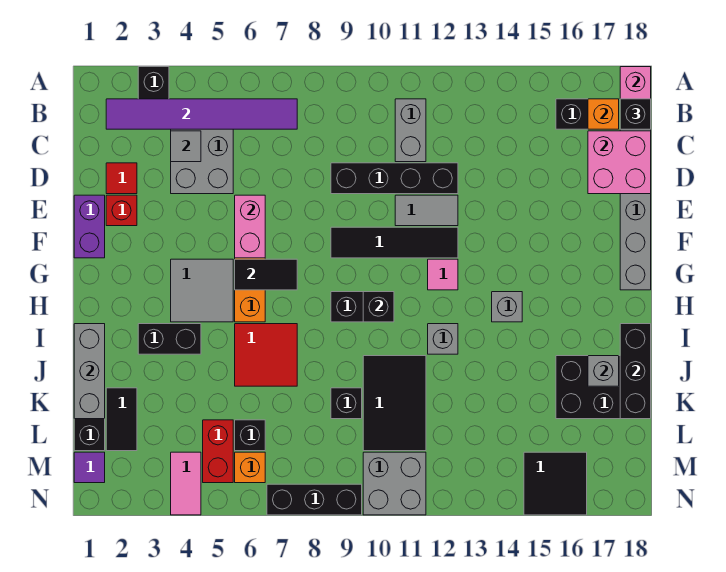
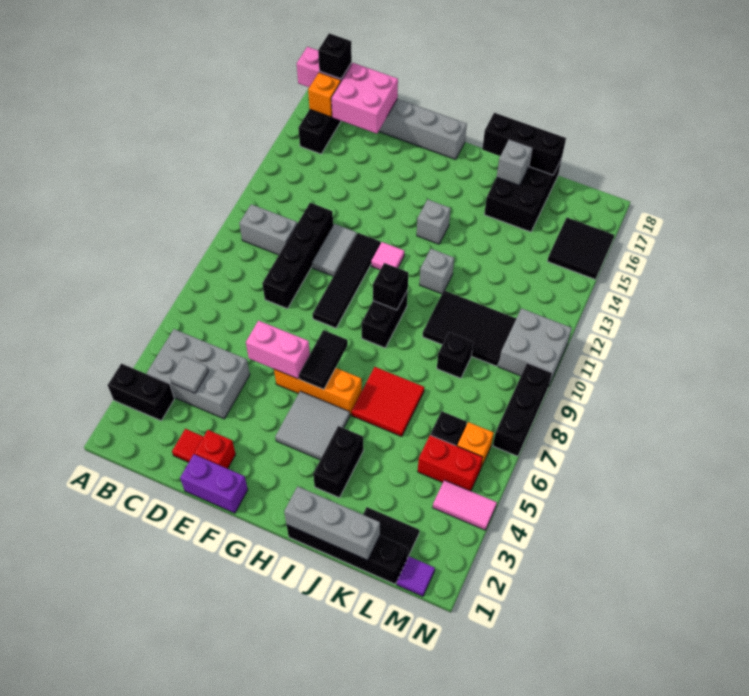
purple 1x6 tile [106,99,297,129] -> none

